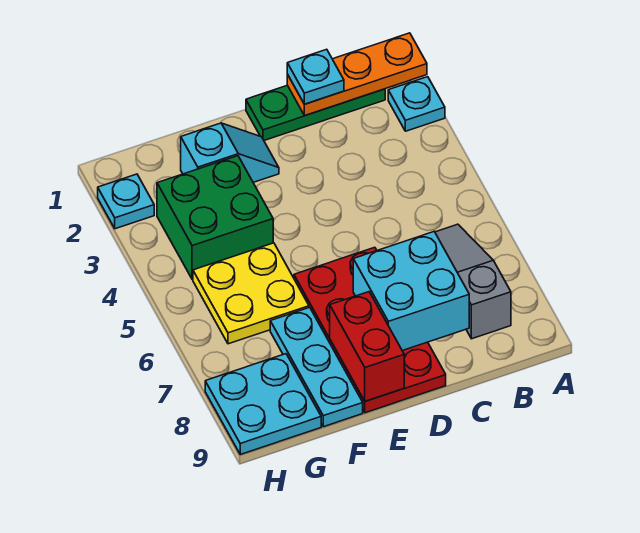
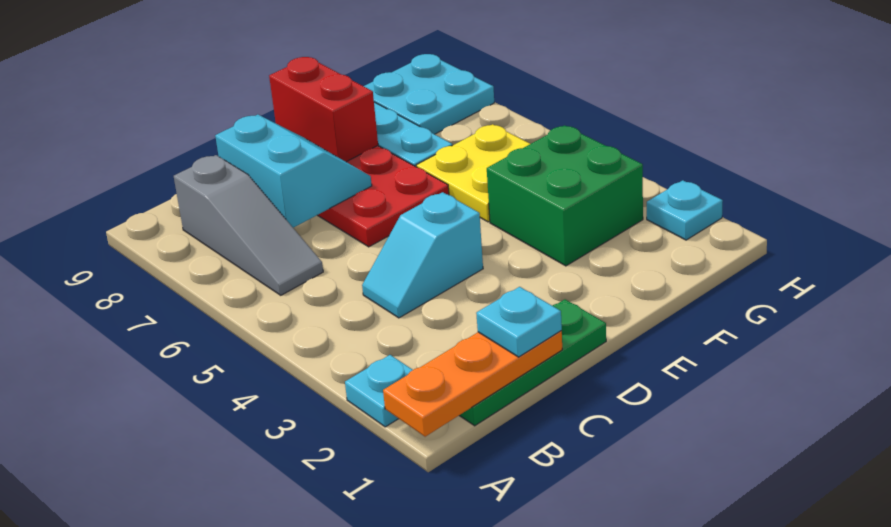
cyan 2x2 brick [353,232,469,351] -> cyan 2x2 slope [215,115,372,228]
cyan 1x2 slope [181,123,279,182] -> cyan 1x2 slope moved to [362,192,483,318]

